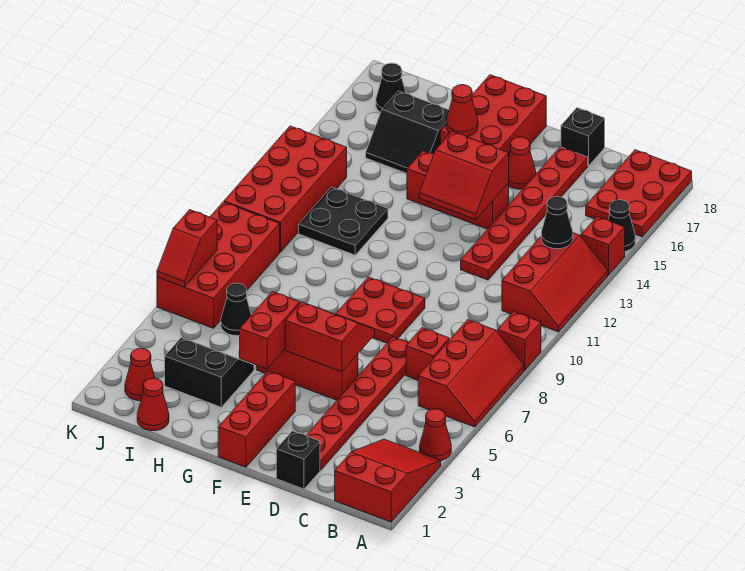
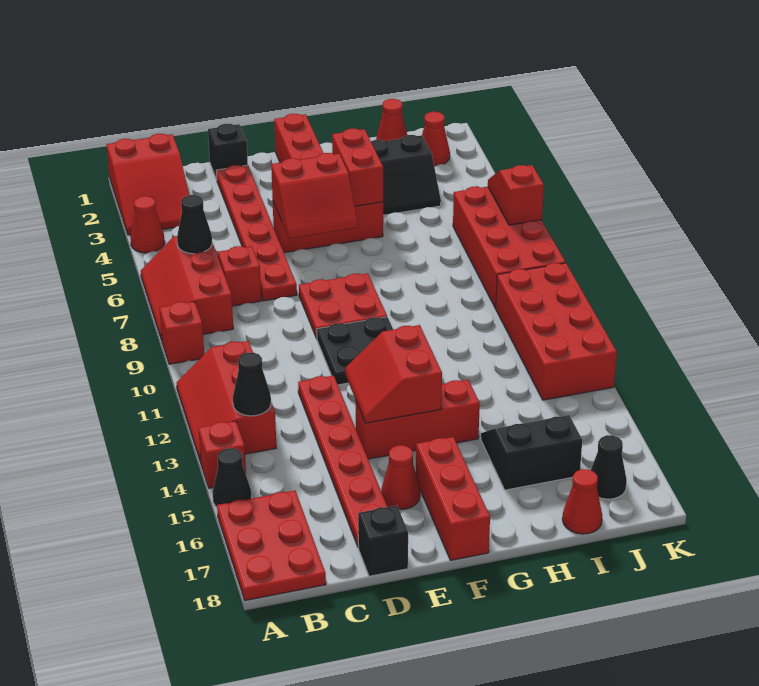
red 2x2 slope [419,131,509,220] -> red 2x2 slope turned to [345,325,442,423]
red 2x3 brick [440,75,546,154] -> red 1x3 brick [416,437,490,560]
red 1x1 cone [446,85,478,137] -> red 1x1 cone moved to [562,469,602,534]
black 2x2 plate [299,187,388,255] -> black 2x2 plate moved to [317,317,393,385]
black 1x1 cone [221,283,251,336] -> black 1x1 cone moved to [177,195,212,254]

